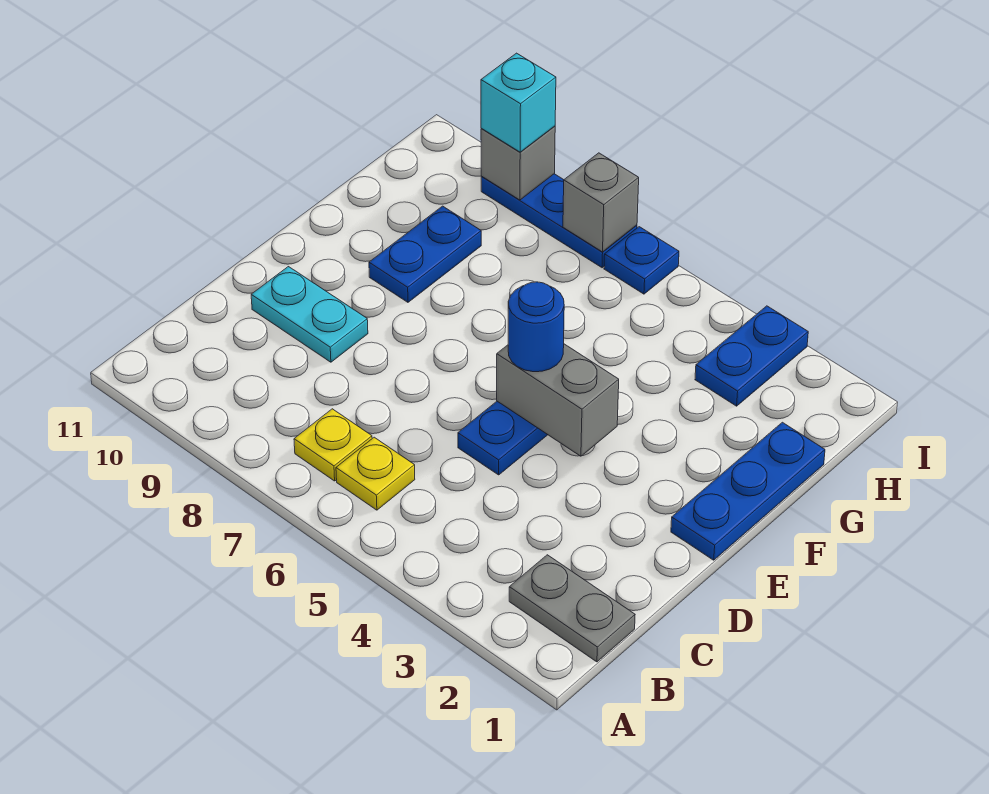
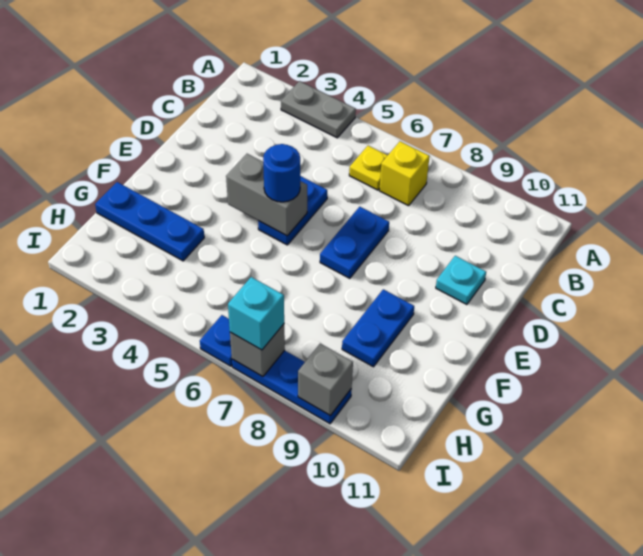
grey 1x2 plate [509,555,635,662] -> grey 1x2 plate moved to [281,81,356,138]
yellow 1x1 plate [294,409,372,481] -> yellow 1x1 brick [379,141,430,206]
cyan 1x2 plate [251,267,368,362] -> cyan 1x1 plate [436,256,486,305]
blue 1x3 plate [671,422,825,560] -> blue 1x3 plate turned to [95,182,204,261]
blue 1x2 plate [695,306,808,406] -> blue 1x2 plate moved to [320,207,389,278]
cyan 1x1 brick [481,53,556,152] -> cyan 1x1 brick moved to [228,277,284,350]

